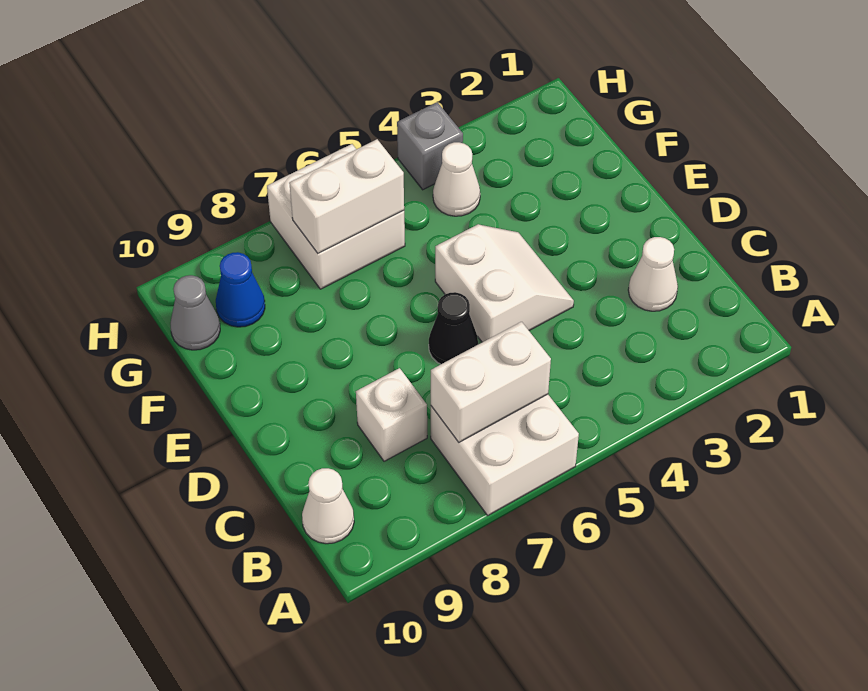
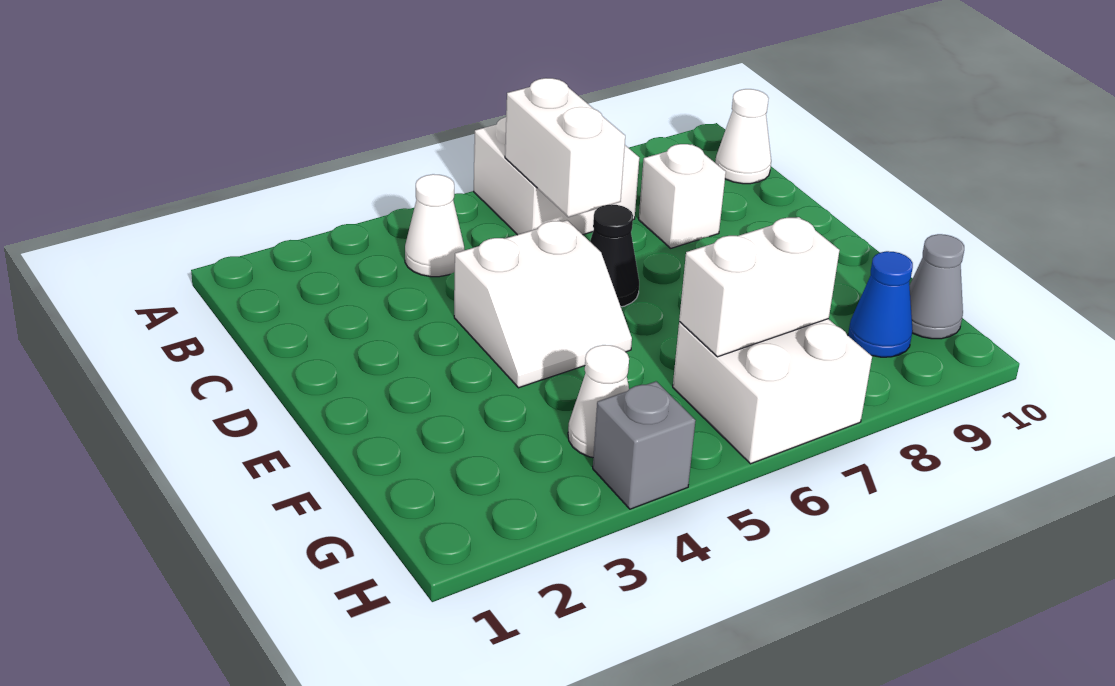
white 1x2 brick [431,322,551,442] -> white 1x2 brick turned to [505,78,625,217]
white 1x1 cone [628,237,678,311] -> white 1x1 cone moved to [405,174,464,277]
white 2x2 slope [435,224,574,342] -> white 2x2 slope turned to [454,220,632,388]

